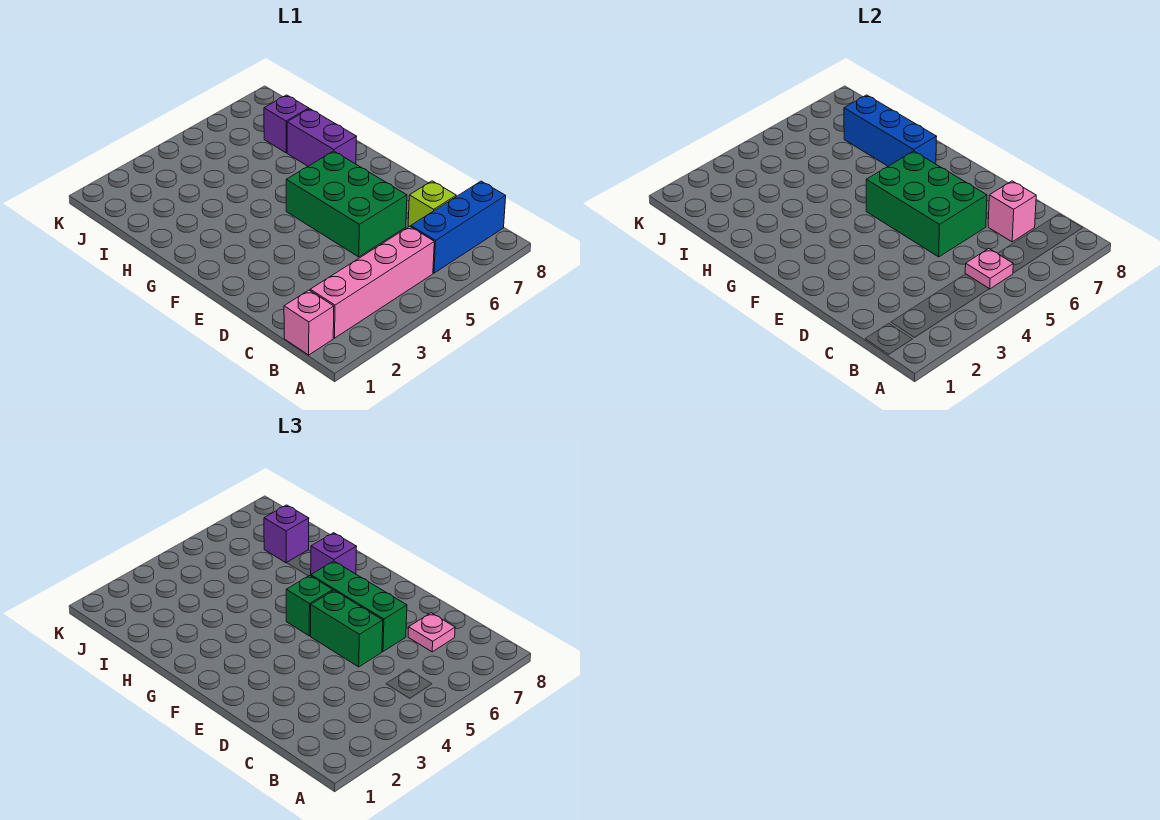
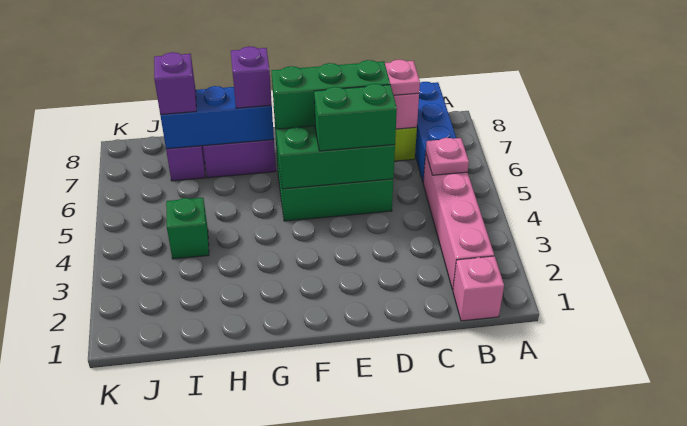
green 1x1 brick [286,575,333,636] -> green 1x1 brick moved to [166,198,209,259]

